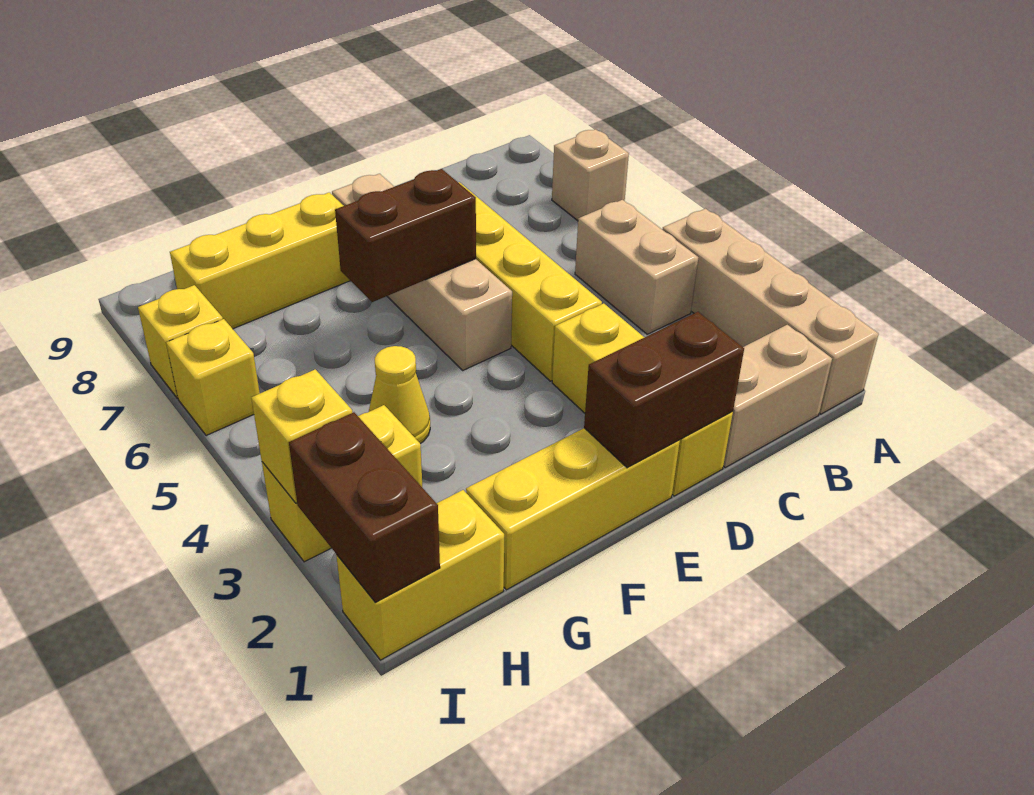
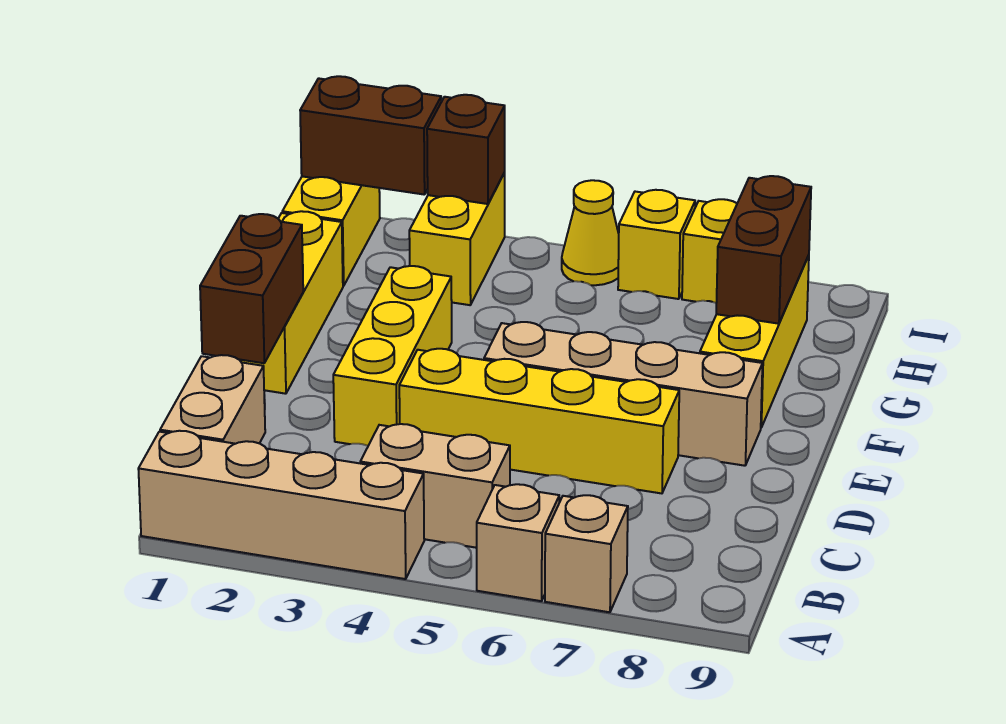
none -> tan 1x1 brick [477,484,559,601]
yellow 1x3 brick [552,303,733,496] -> yellow 1x3 brick turned to [333,266,452,446]
brown 1x2 brick [335,169,476,302] -> brown 1x2 brick moved to [716,176,811,324]
yellow 1x1 cone [369,346,430,444] -> yellow 1x1 cone moved to [562,180,619,285]
yellow 1x1 brick [251,369,352,503] -> brown 1x1 brick [427,95,505,204]

